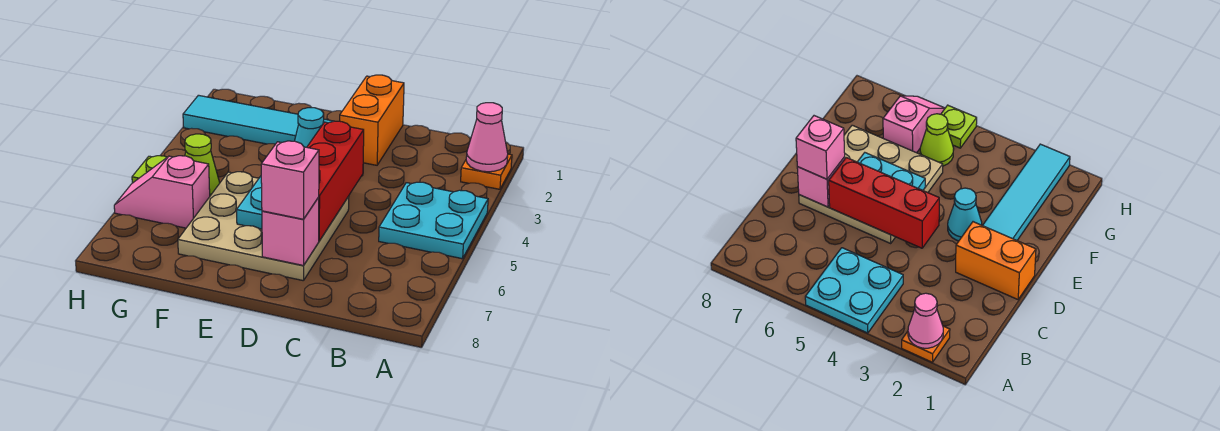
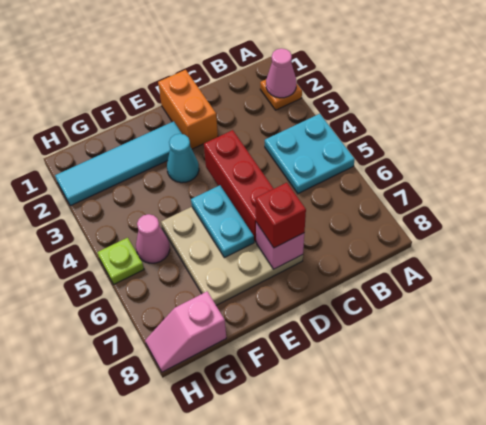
pink 1x1 brick [261,141,319,219] -> red 1x1 brick [255,183,306,248]
lime 1x1 cone [185,134,220,196] -> pink 1x1 cone [136,214,170,263]
pink 1x2 slope [114,156,210,228] -> pink 1x2 slope moved to [145,292,226,372]

